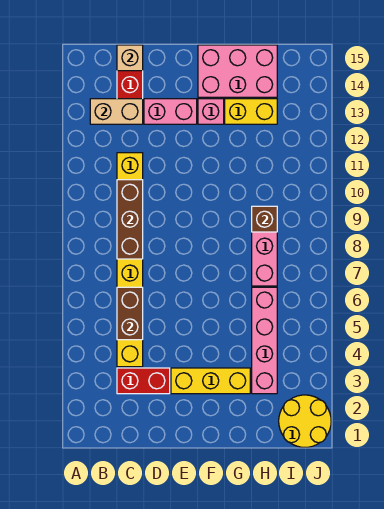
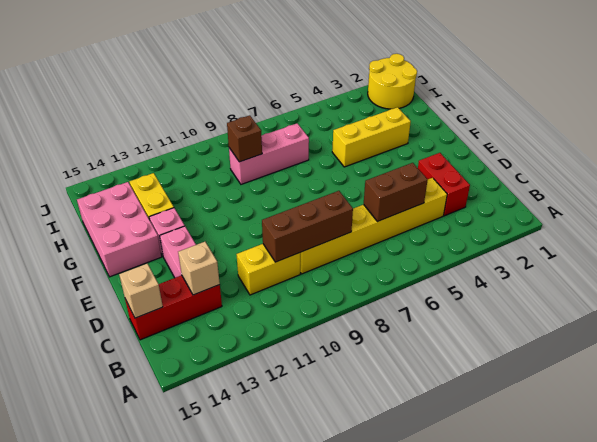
tan 1x2 brick [90,99,143,124] -> tan 1x1 brick [178,242,220,295]
yellow 1x3 brick [171,368,250,394] -> yellow 1x3 brick turned to [332,107,411,167]
pink 1x4 brick [252,287,277,394] -> none

